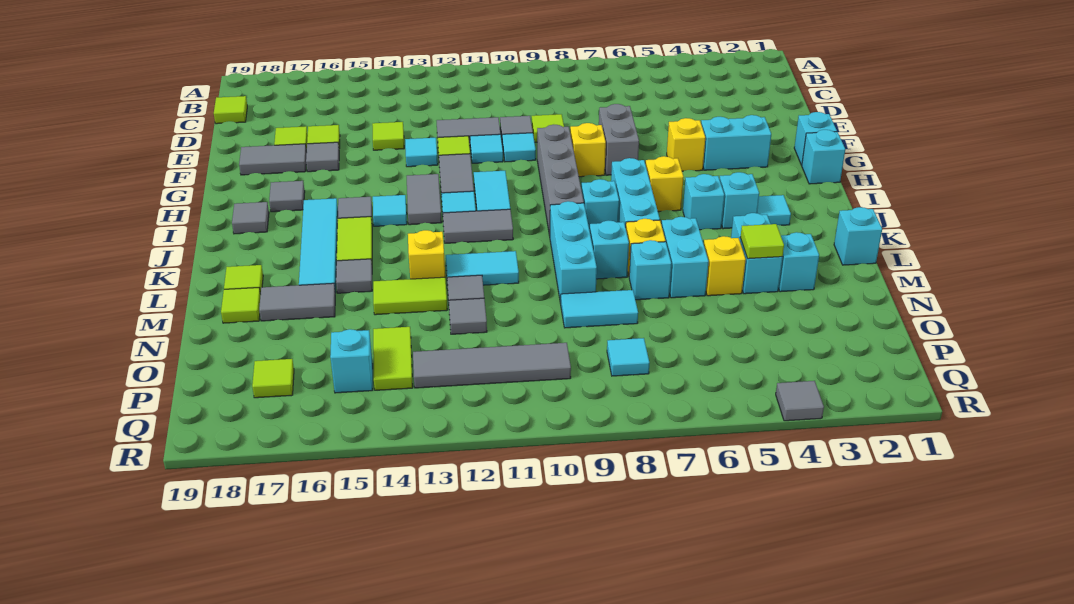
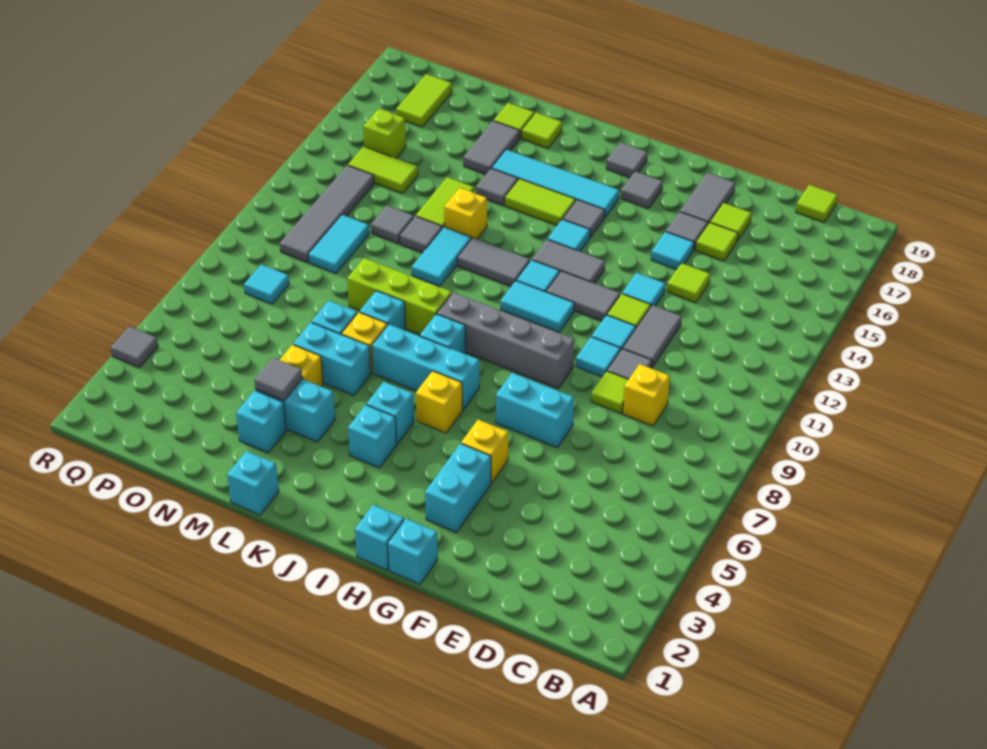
grey 1x2 brick [599,104,639,175] -> cyan 1x2 brick [496,373,574,447]
yellow 1x1 brick [570,123,606,177] -> yellow 1x1 brick moved to [623,364,670,426]
cyan 1x1 tile [757,195,791,225] -> cyan 1x1 tile moved to [651,232,694,270]
grey 1x2 tile [443,209,513,243] -> grey 1x2 tile turned to [457,238,530,287]
cyan 1x3 brick [550,201,597,304] -> lime 1x3 brick [347,258,452,334]
lime 1x1 tile [740,224,784,259] -> grey 1x1 tile [255,358,302,401]
cyan 1x2 tile [561,290,638,328] -> cyan 1x2 tile moved to [308,215,369,273]
cyan 1x1 brick [330,329,373,393] -> lime 1x1 brick [363,109,406,158]
lime 1x1 tile [252,359,294,398] -> lime 1x2 tile [396,74,452,127]

